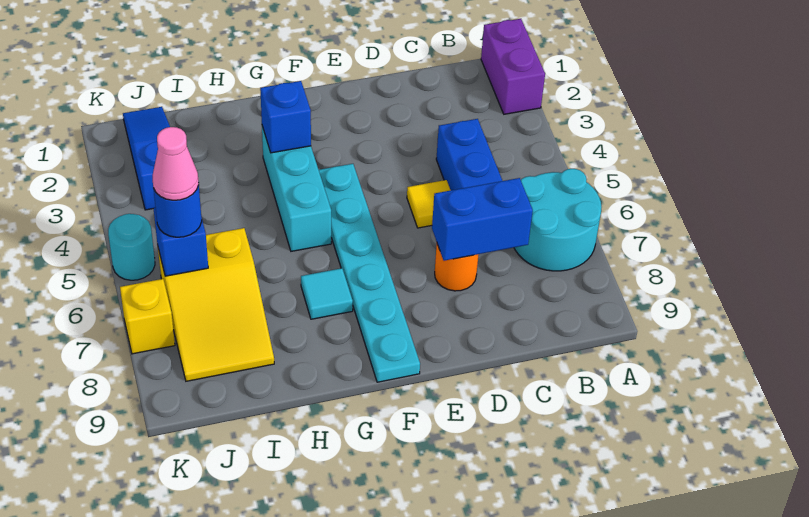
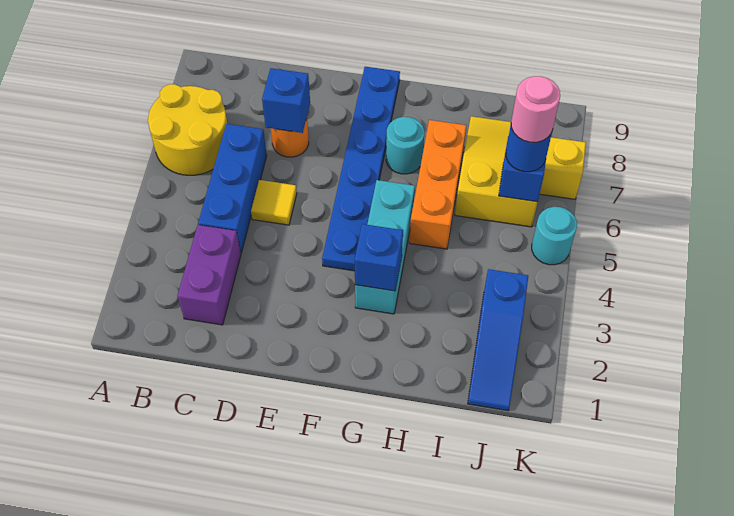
purple 1x2 brick [481,19,545,114] -> purple 1x2 brick moved to [178,225,241,325]
cyan 2x2 round brick [514,169,602,271] -> yellow 2x2 round brick [148,84,227,175]
blue 1x2 brick [432,178,533,261] -> blue 1x1 brick [262,68,310,133]
cyan 1x6 plate [319,164,420,382] -> blue 1x6 plate [322,67,400,271]
cyan 1x1 tile [301,268,353,319] -> cyan 1x1 round brick [386,117,424,174]
none -> orange 1x3 brick [409,120,466,249]
pink 1x1 cone [153,127,199,200] -> pink 1x1 round brick [511,76,560,142]

